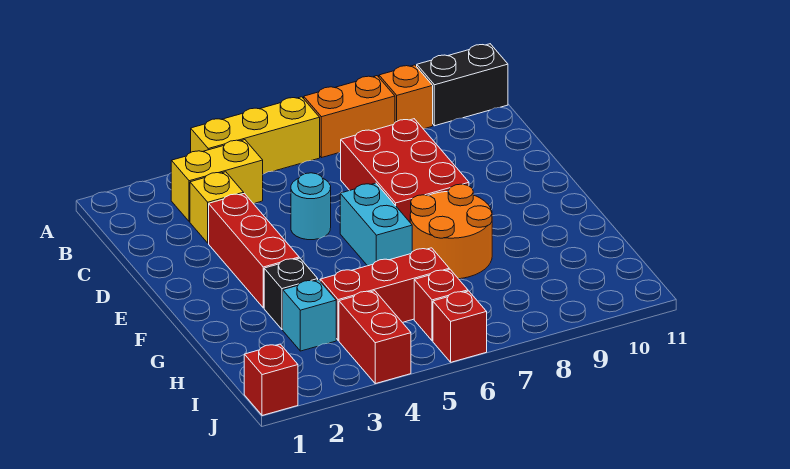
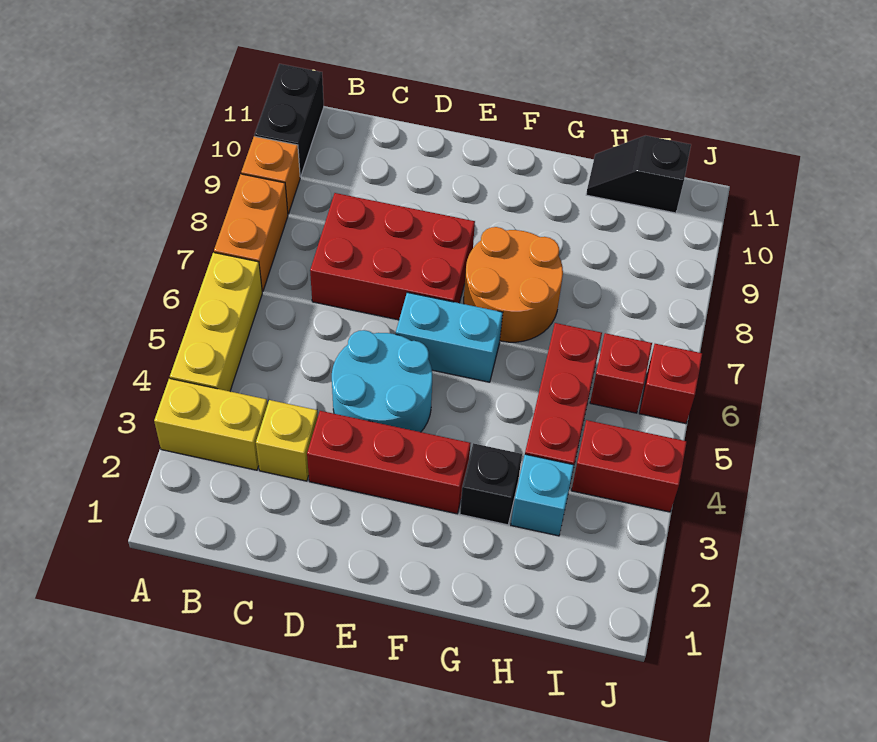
yellow 1x2 brick [171,140,263,222] -> yellow 1x2 brick turned to [154,379,267,470]
cyan 1x1 round brick [291,173,331,240] -> cyan 2x2 round brick [332,330,432,432]
none -> black 1x2 slope [586,136,691,213]
red 1x1 brick [244,344,298,416] -> none

